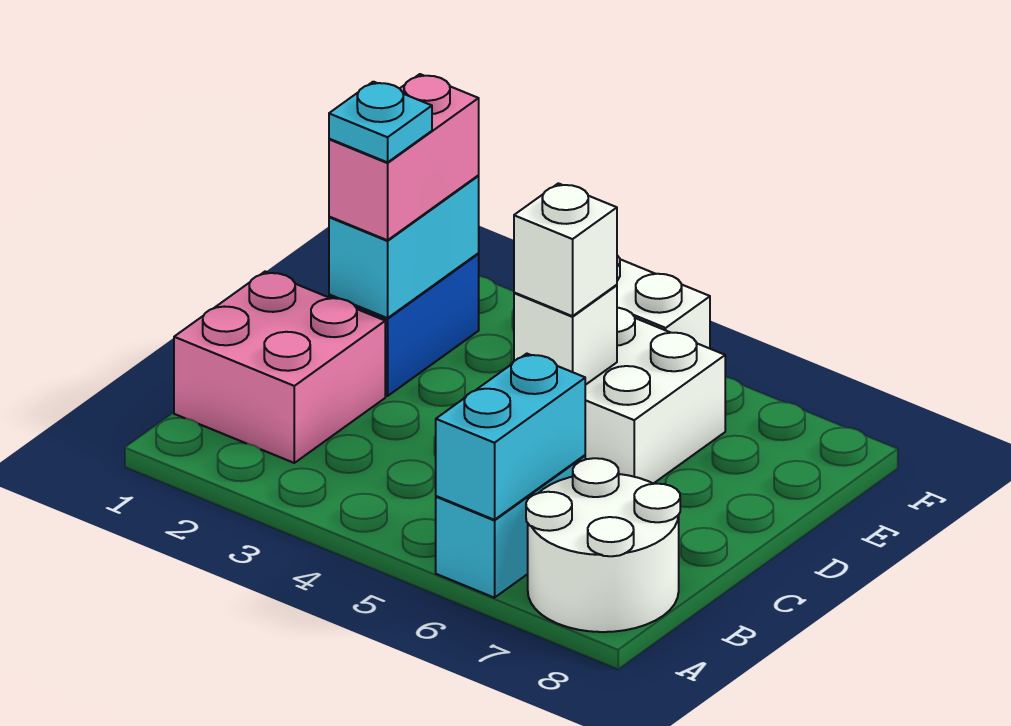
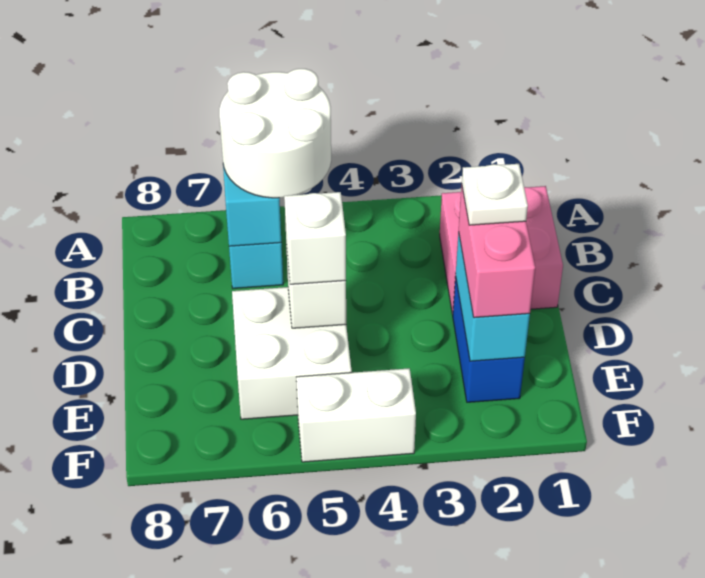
white 2x2 round brick [526,458,680,632] -> white 2x2 round brick moved to [219,69,331,198]
cyan 1x1 plate [329,82,432,162] -> white 1x1 plate [462,164,528,225]

